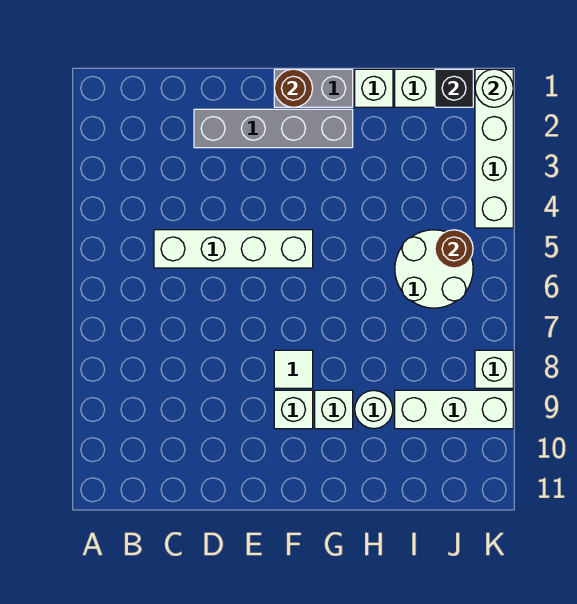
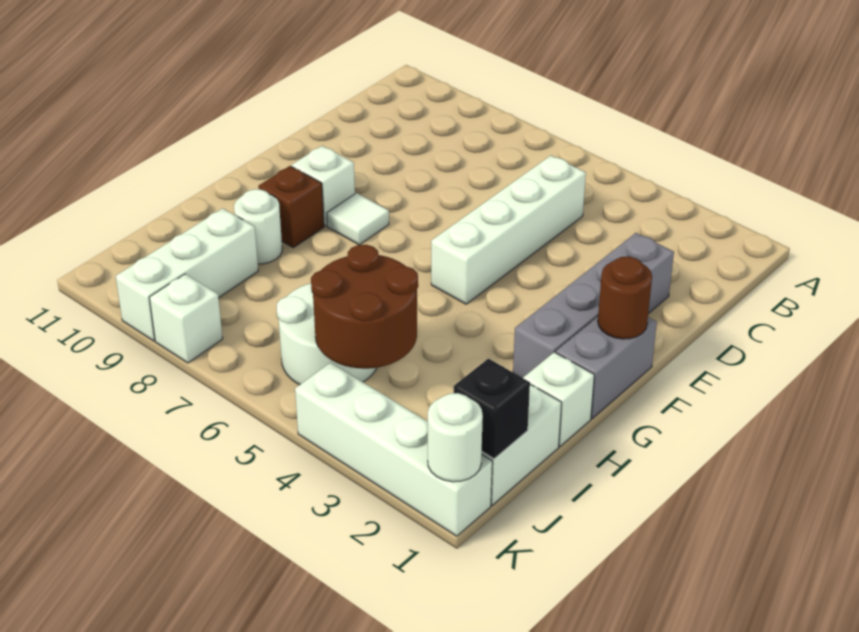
white 1x1 brick [315,390,353,429] -> brown 1x1 brick [258,166,324,247]
brown 1x1 round brick [435,230,473,268] -> brown 2x2 round brick [311,245,418,369]

